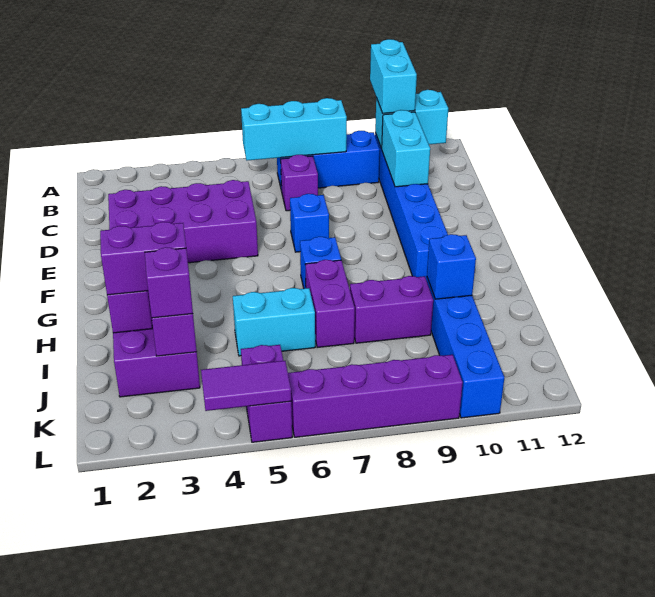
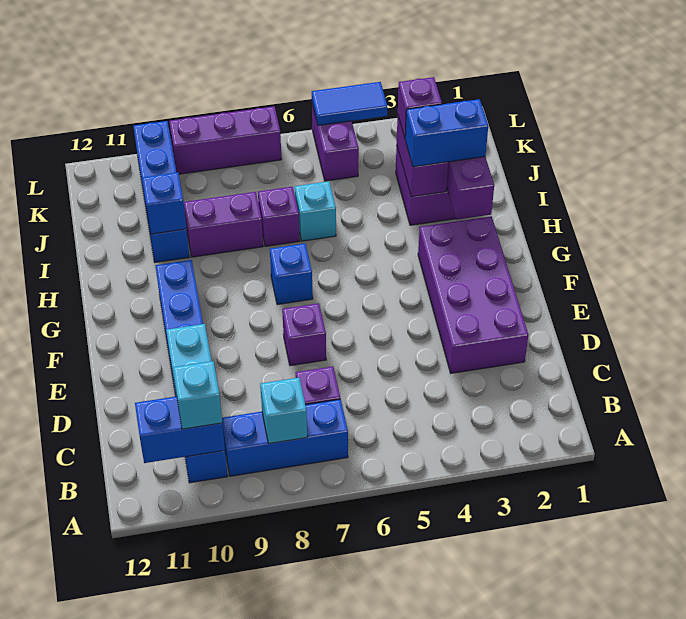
cyan 1x2 brick [370,39,417,113] -> cyan 1x1 brick [173,361,222,429]
cyan 1x3 brick [241,98,347,160] -> cyan 1x1 brick [260,378,307,444]
cyan 1x2 brick [375,90,448,148] -> blue 1x2 brick [135,396,225,463]
purple 2x4 brick [108,180,258,263] -> purple 2x4 brick turned to [418,216,528,373]
blue 1x1 brick [290,194,329,252] -> purple 1x1 brick [282,303,326,366]
purple 1x2 brick [305,260,355,348] -> purple 1x1 brick [258,187,300,246]
purple 1x2 brick [100,222,186,295] -> blue 1x2 brick [405,99,488,167]
cyan 1x2 brick [233,288,315,356] -> cyan 1x1 brick [295,181,336,241]
purple 1x2 tile [201,361,291,411] -> blue 1x2 tile [312,82,387,125]
purple 1x4 brick [288,355,463,437] -> purple 1x3 brick [169,106,282,174]

